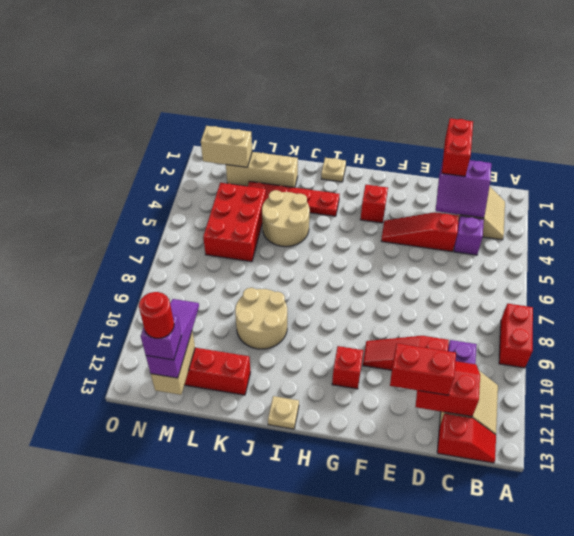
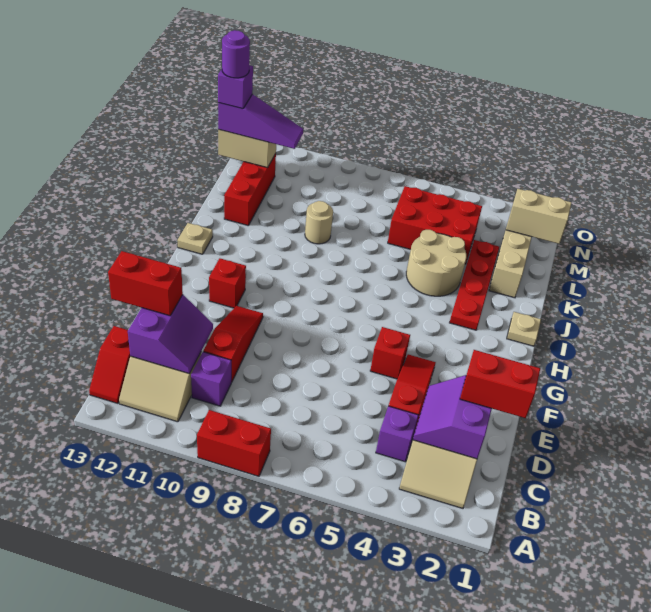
red 2x2 slope [415,361,480,417] -> purple 2x2 slope [128,295,213,374]
red 1x2 brick [390,343,456,395] -> red 1x2 brick turned to [108,251,183,316]
red 1x1 brick [360,185,388,223] -> red 1x1 brick moved to [370,327,410,379]
tan 2x2 round brick [235,288,287,349] -> tan 1x1 round brick [305,201,333,244]
tan 1x2 brick [201,126,252,167] -> tan 1x2 brick turned to [506,189,571,244]
red 1x1 round brick [139,292,174,338] -> purple 1x1 round brick [222,30,250,78]

